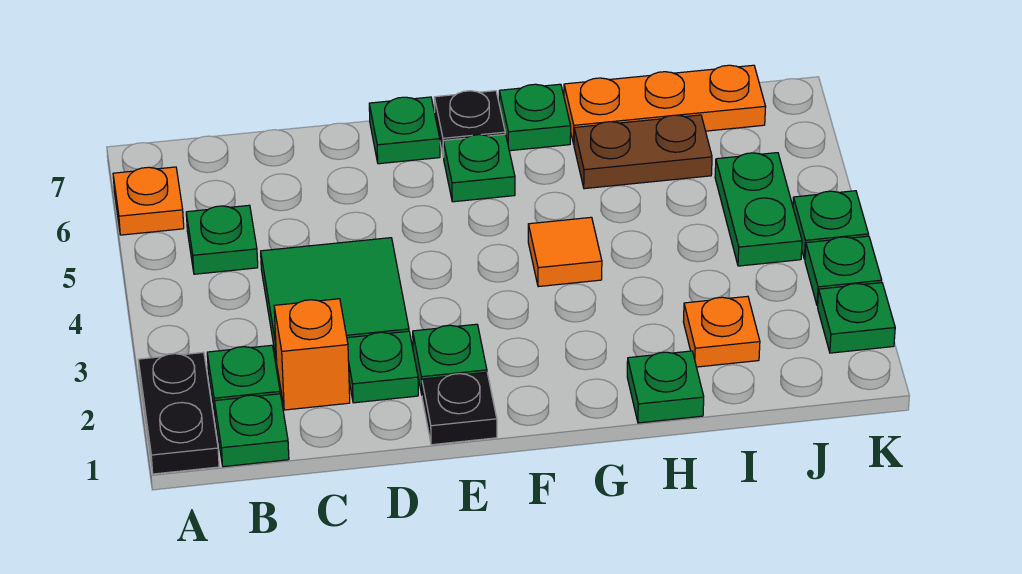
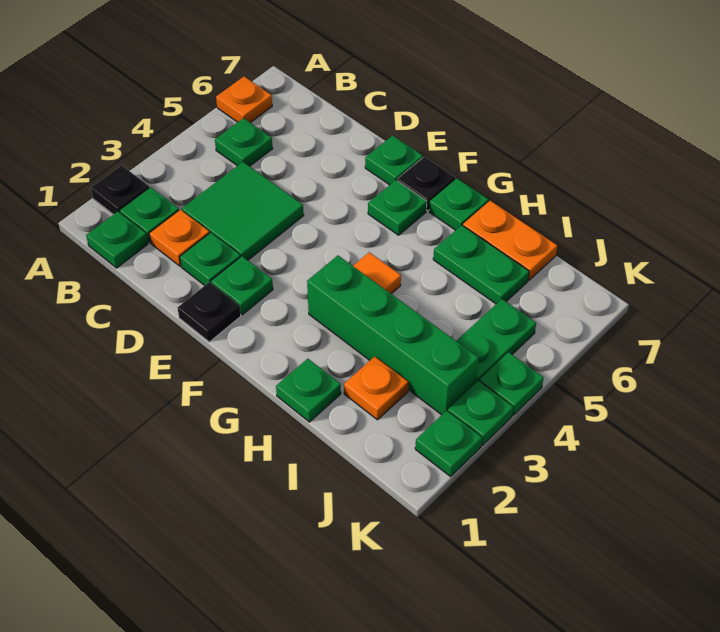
black 1x2 plate [138,352,219,474] -> black 1x1 plate [91,165,149,215]
orange 1x1 brick [274,299,350,410] -> orange 1x1 plate [149,210,209,266]
none -> green 1x4 brick [307,256,479,415]
brown 1x2 plate [574,115,712,189] -> green 1x2 plate [433,225,529,304]
orange 1x3 plate [564,65,766,144] -> orange 1x2 plate [463,201,557,280]

